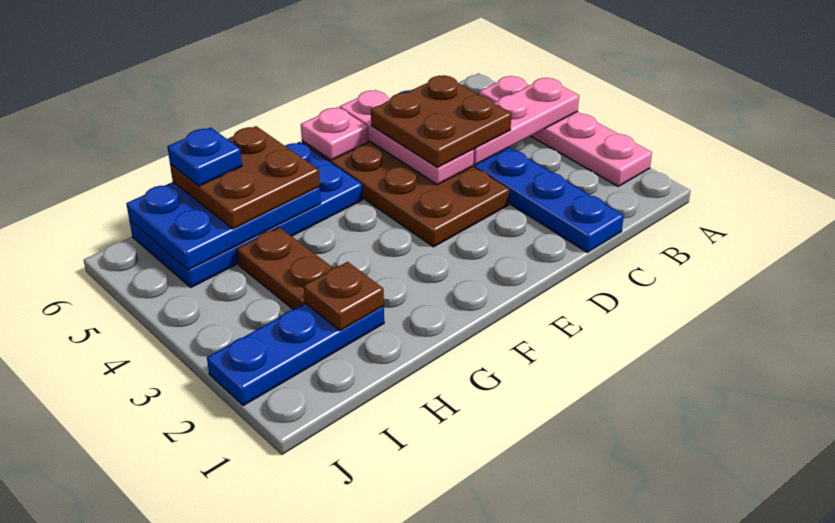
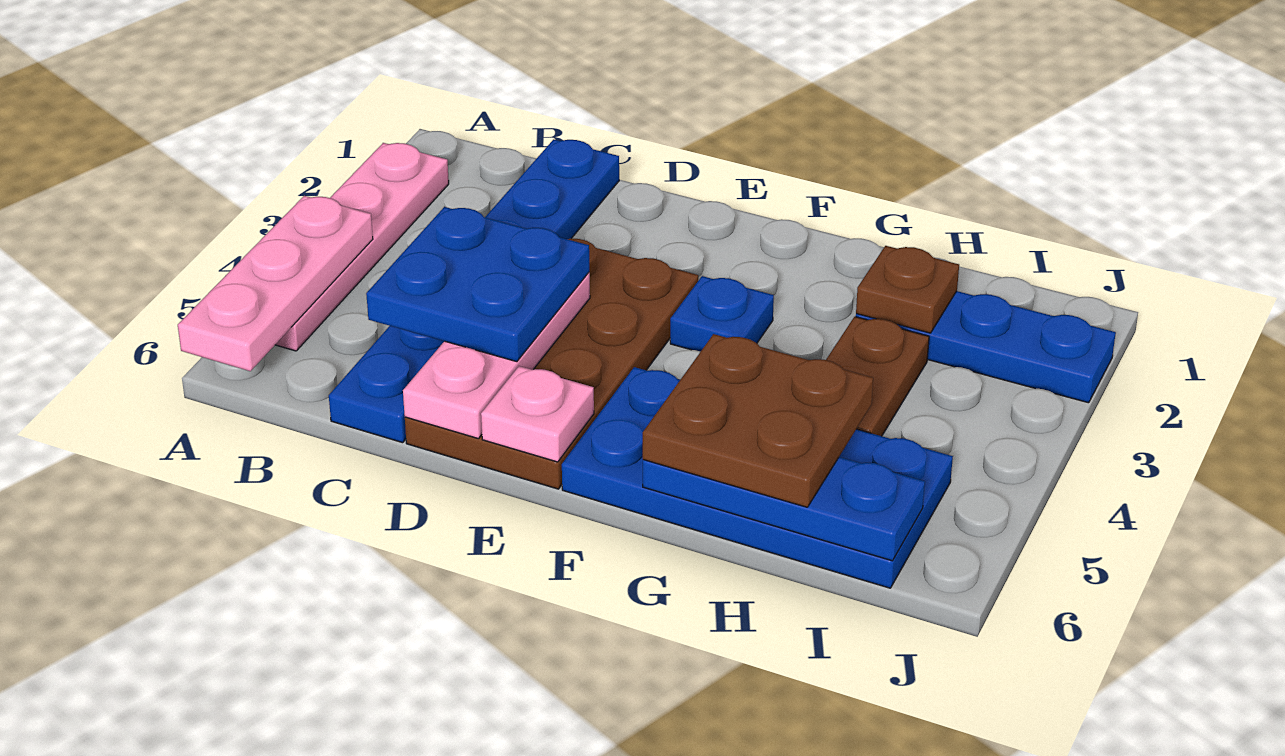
pink 1x3 plate [473,78,579,165] -> pink 1x3 plate turned to [178,196,373,371]
brown 2x2 plate [371,76,511,167] -> blue 2x2 plate [366,207,589,362]
blue 2x3 plate [126,182,321,270] -> blue 1x3 plate [643,457,925,561]
blue 1x1 plate [167,127,242,186] -> blue 1x1 plate moved to [670,276,774,352]

